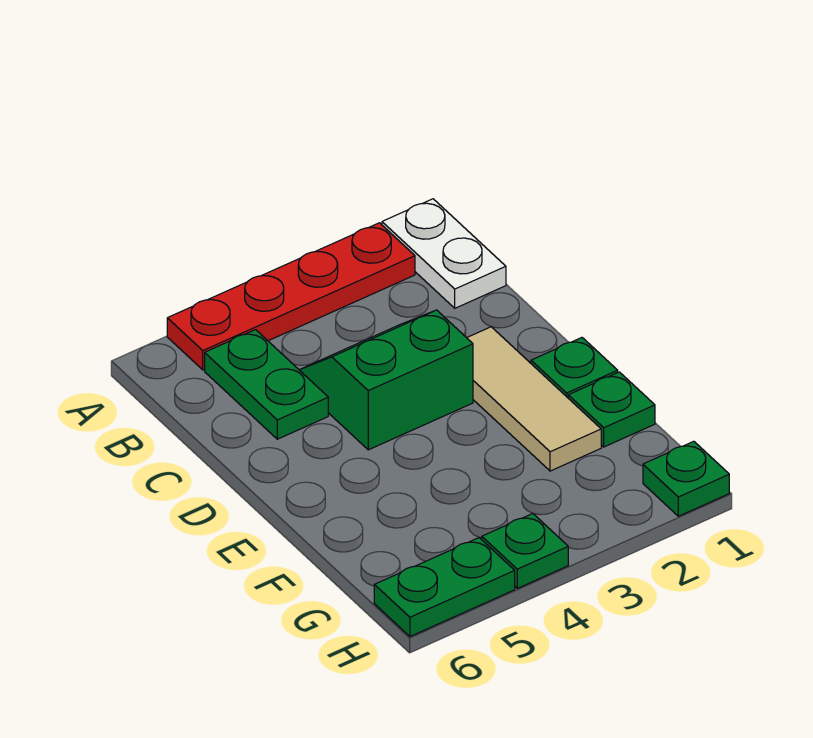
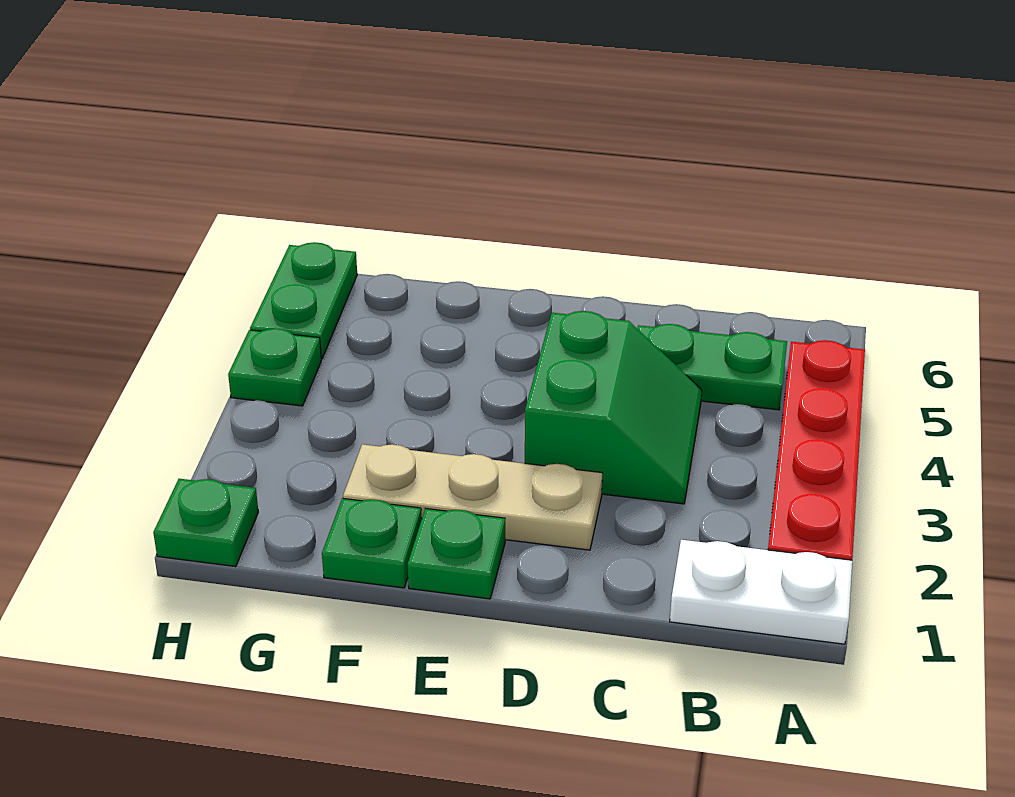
tan 1x3 tile [467,327,601,471] -> tan 1x3 plate [343,444,602,550]

